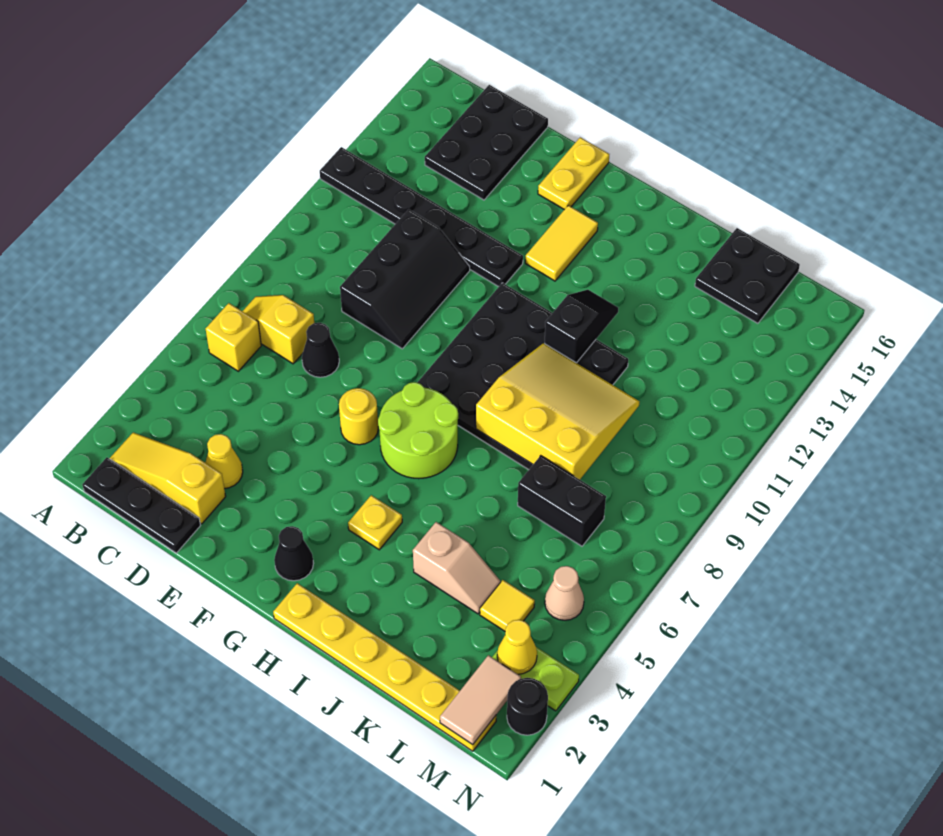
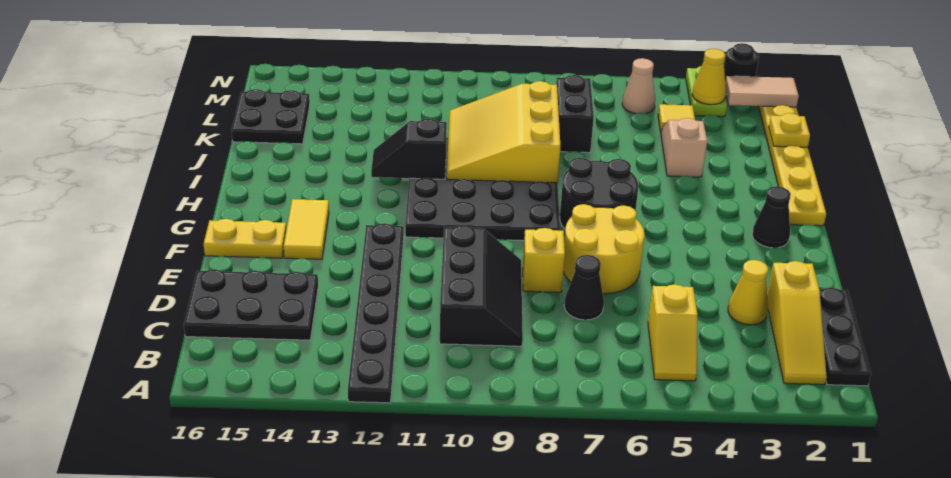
yellow 1x1 brick [206,303,261,371] -> yellow 1x1 brick moved to [523,228,565,292]
yellow 1x2 slope [243,295,314,364] -> yellow 1x2 slope moved to [648,284,697,381]
black 2x3 slope [340,209,470,349] -> black 2x3 slope turned to [440,225,523,346]
yellow 1x1 round brick [339,388,378,445] -> yellow 2x2 round brick [563,204,644,294]
lime 2x2 round brick [378,382,458,479] -> black 2x2 round brick [560,158,638,229]
yellow 1x2 tile [525,205,598,281] -> yellow 1x2 tile turned to [284,199,329,259]
yellow 1x1 plate [348,495,402,550] -> yellow 1x1 plate moved to [769,113,810,147]

